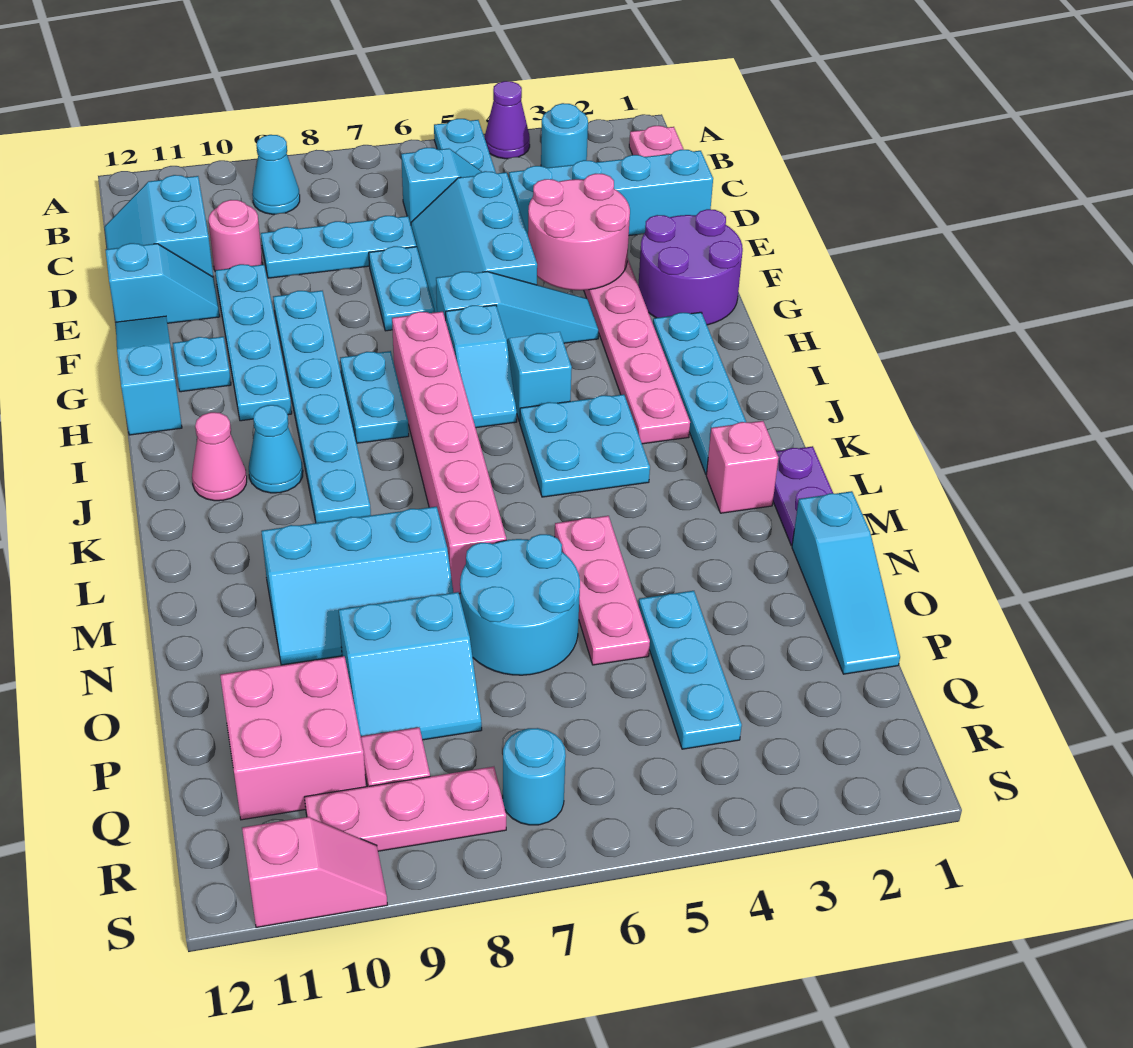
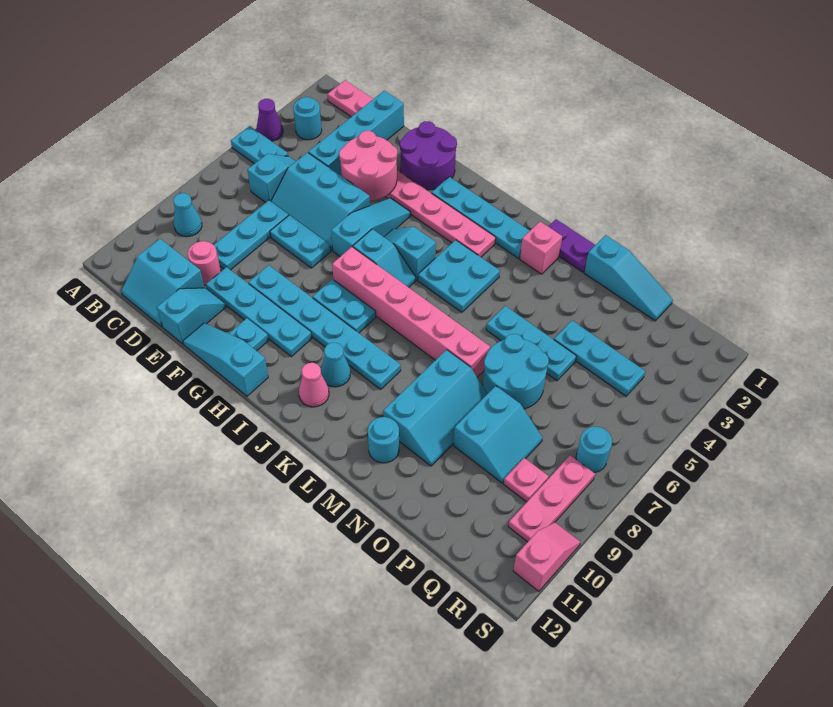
pink 1x3 plate [555,516,650,665] -> cyan 1x3 plate [486,306,576,381]
none -> cyan 1x1 round brick [368,417,399,463]
pink 2x2 brick [220,656,366,820] -> none

